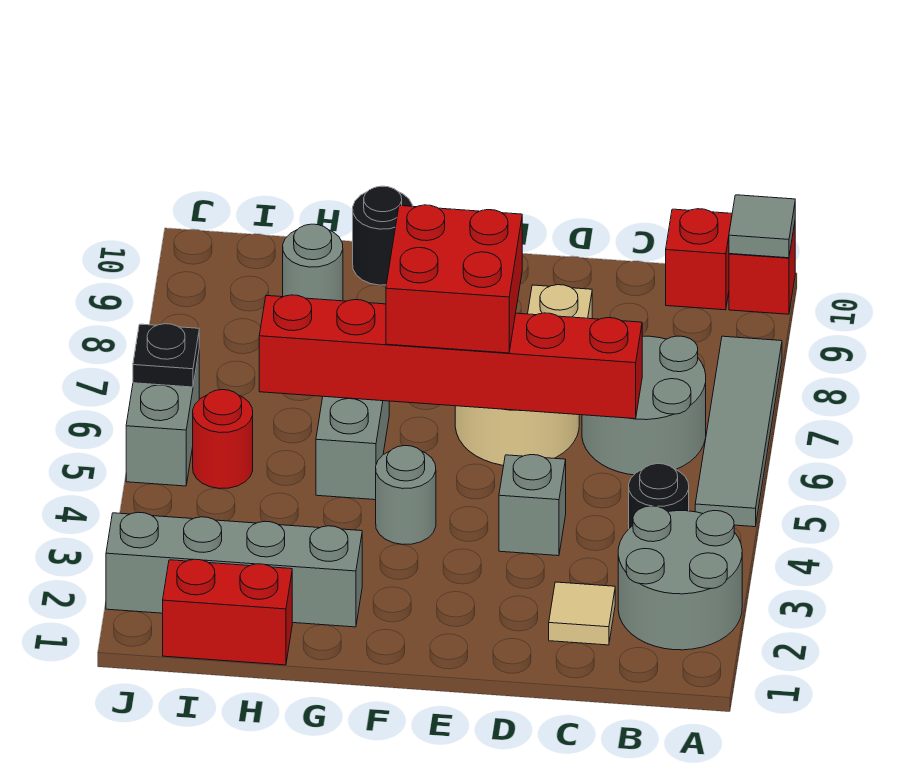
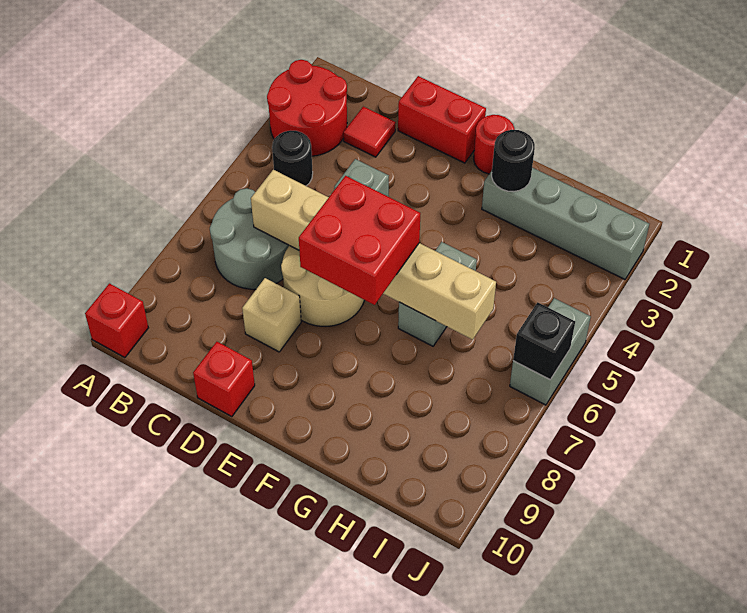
grey 2x2 round brick [618,506,742,650] -> red 2x2 round brick [267,60,347,156]
grey 1x4 tile [695,336,782,527] -> none
grey 1x1 tile [729,195,795,258] -> none
red 1x1 brick [666,209,732,310] -> red 1x1 brick moved to [193,342,255,417]
tan 1x1 tile [549,582,615,645] -> red 1x1 tile [343,107,396,157]
red 1x6 brick [259,295,642,419] -> tan 1x6 brick [251,170,496,340]
grey 1x1 round brick [376,446,436,544] -> none
black 1x1 round brick [353,186,412,285] -> black 1x1 round brick moved to [492,130,535,192]
red 1x2 brick [163,559,292,665] -> red 1x2 brick moved to [398,76,486,163]
grey 1x1 round brick [283,224,343,301] -> none
red 1x1 round brick [193,390,253,489] -> red 1x1 round brick moved to [474,115,515,174]
black 1x1 plate [133,324,199,387] -> black 1x1 brick [513,302,575,379]

